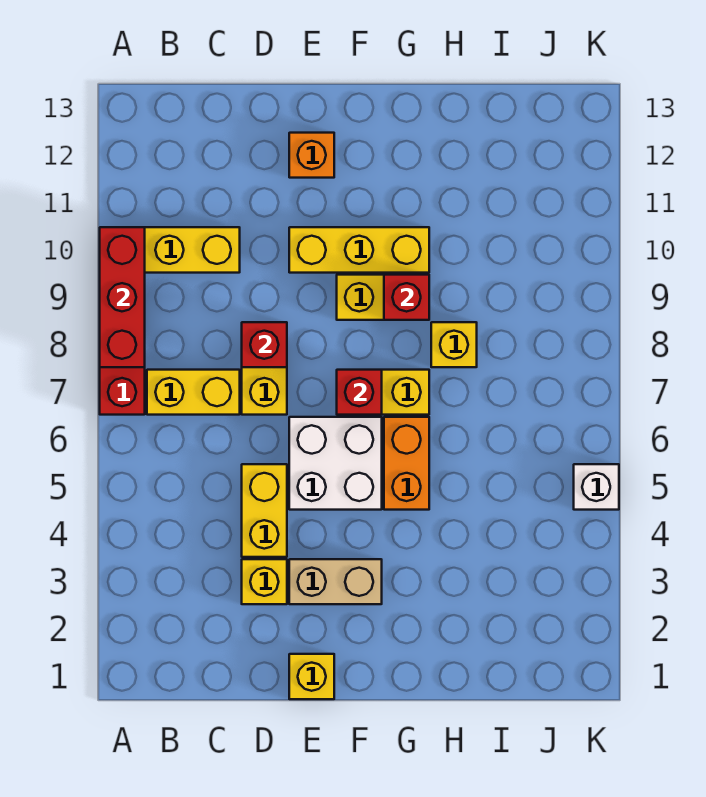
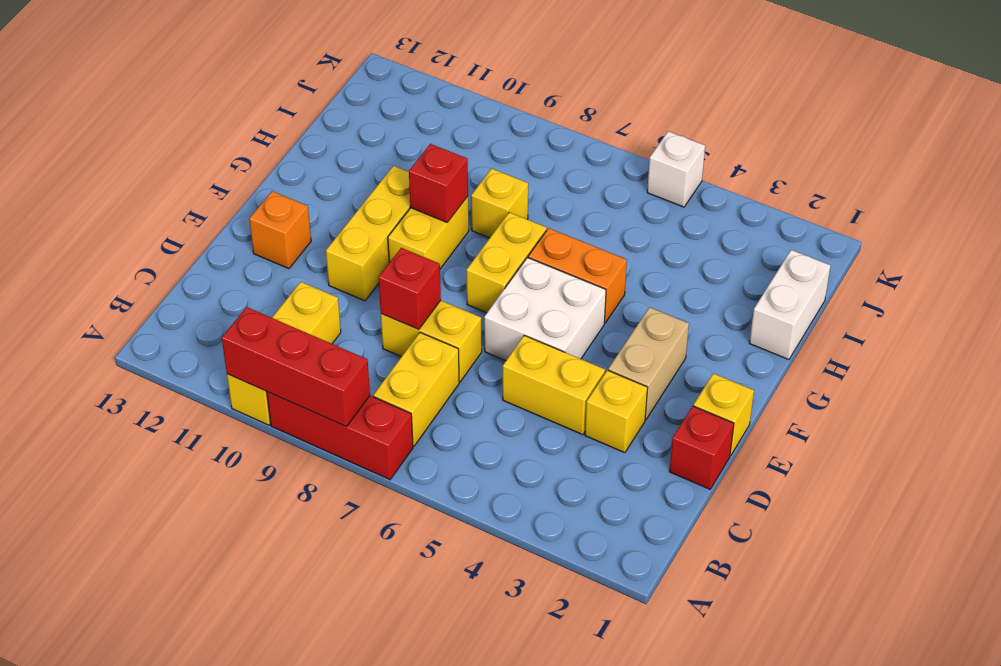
red 1x1 brick [337,370,382,415] -> red 1x1 brick moved to [669,406,734,489]
none -> white 1x2 brick [749,250,831,360]

